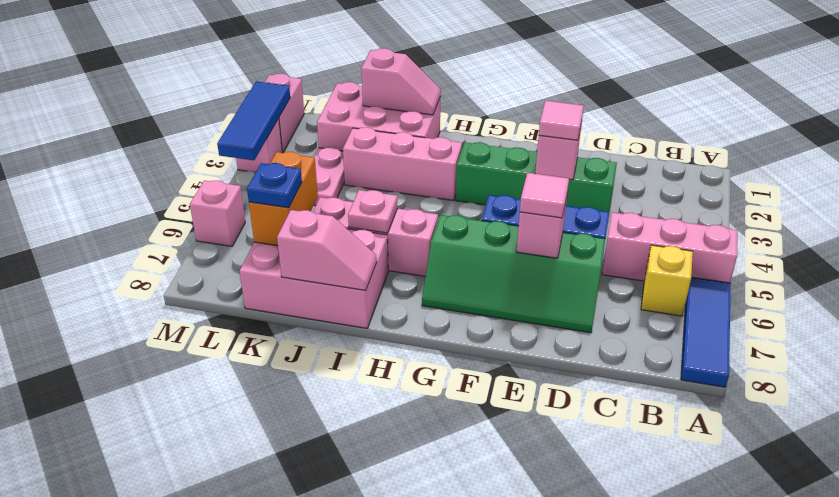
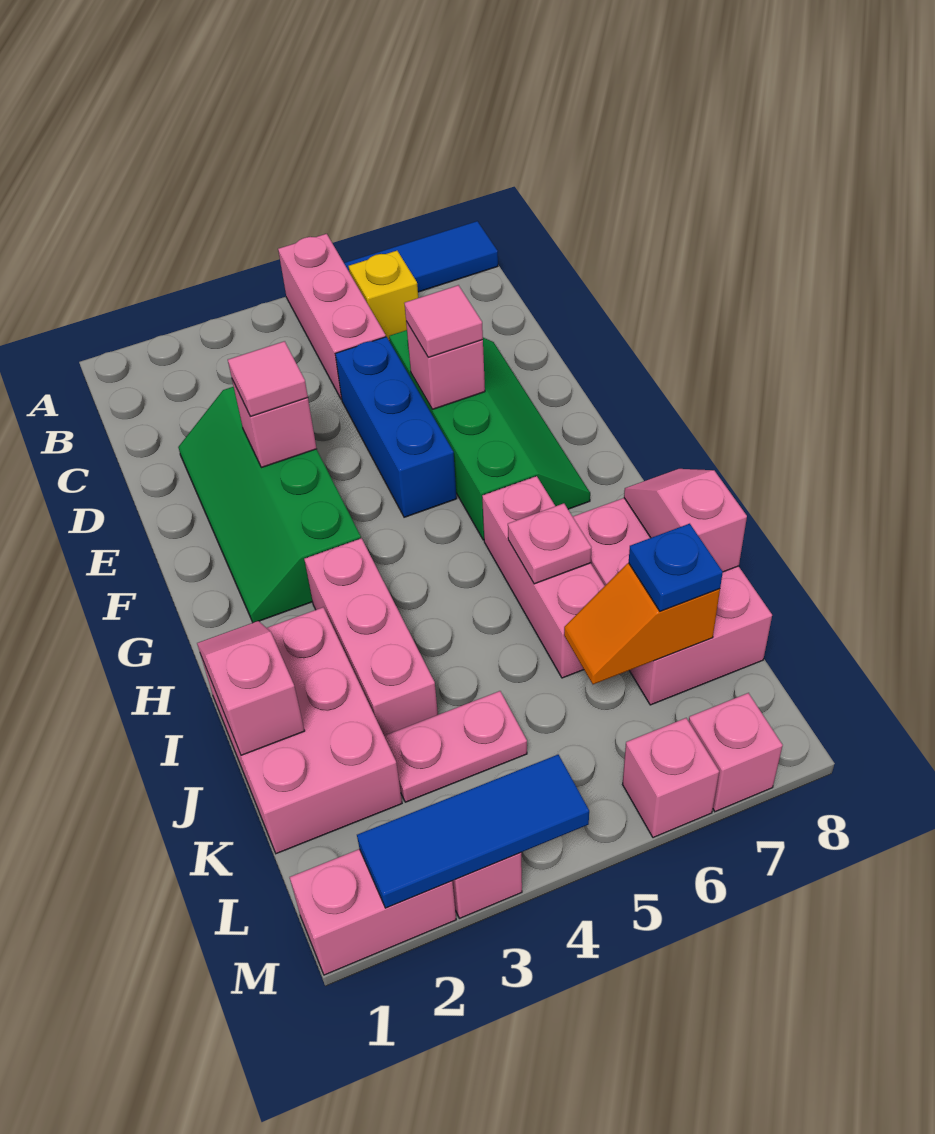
orange 1x2 brick [249,152,318,246] -> orange 1x2 slope [564,563,720,684]
none -> pink 1x1 brick [689,693,783,812]

